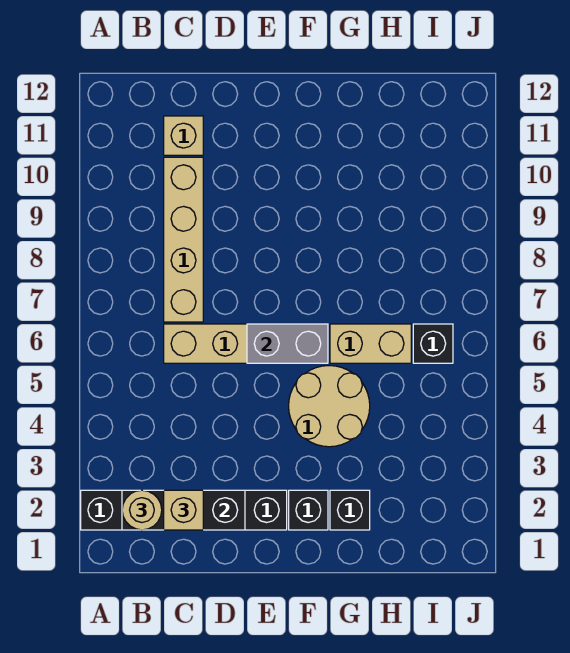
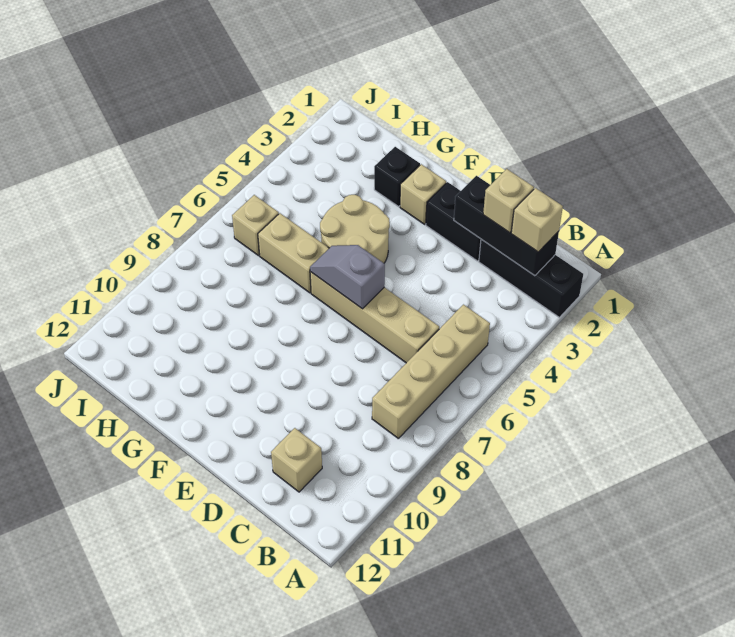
tan 1x1 round brick [122,490,162,530] -> tan 1x1 brick [511,188,563,252]
tan 1x4 brick [164,157,203,322] -> tan 1x4 brick moved to [372,305,490,439]
grey 1x2 brick [247,324,328,363] -> grey 1x2 slope [310,245,385,309]
black 1x1 brick [289,490,328,530] -> tan 1x1 brick [400,164,446,224]
black 1x1 brick [413,324,453,363] -> tan 1x1 brick [232,195,279,256]

